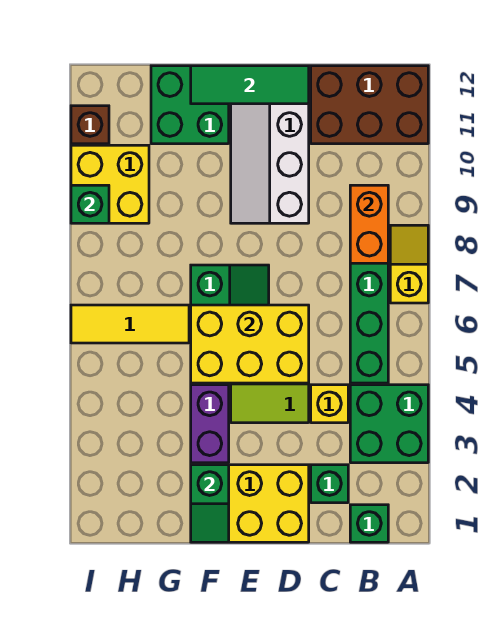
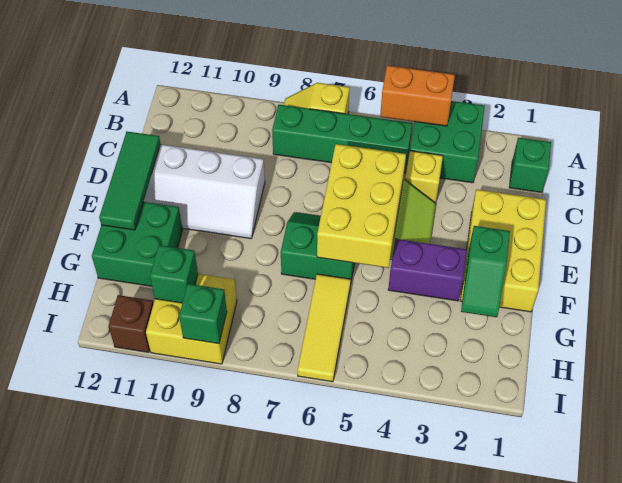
brown 2x3 brick [311,66,428,144] -> none
orange 1x2 brick [350,185,388,263] -> orange 1x2 brick moved to [380,65,455,126]
green 1x1 brick [311,465,348,503] -> green 1x1 brick moved to [150,245,198,303]
green 1x2 slope [191,465,229,542] -> green 1x2 slope turned to [461,226,510,317]

